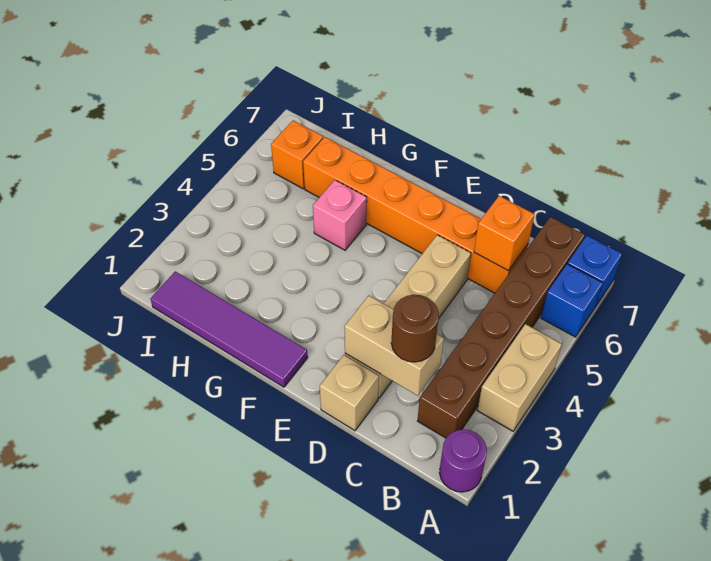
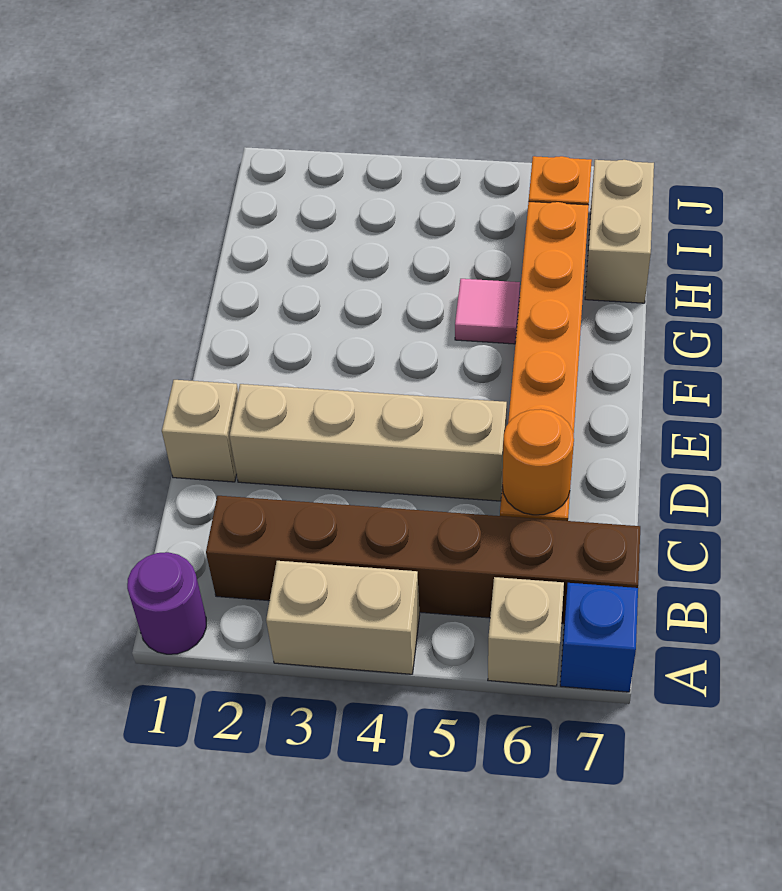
blue 1x1 brick [541,264,602,337] -> tan 1x1 brick [488,577,564,686]
tan 1x2 brick [344,296,444,396] -> tan 1x2 brick moved to [585,160,654,303]
brown 1x1 round brick [391,295,439,362] -> none
orange 1x1 brick [474,196,534,271] -> orange 1x1 round brick [502,409,574,515]
purple 1x4 tile [150,271,308,387] -> none
pink 1x1 brick [313,180,367,250] -> pink 1x1 tile [455,279,520,344]

